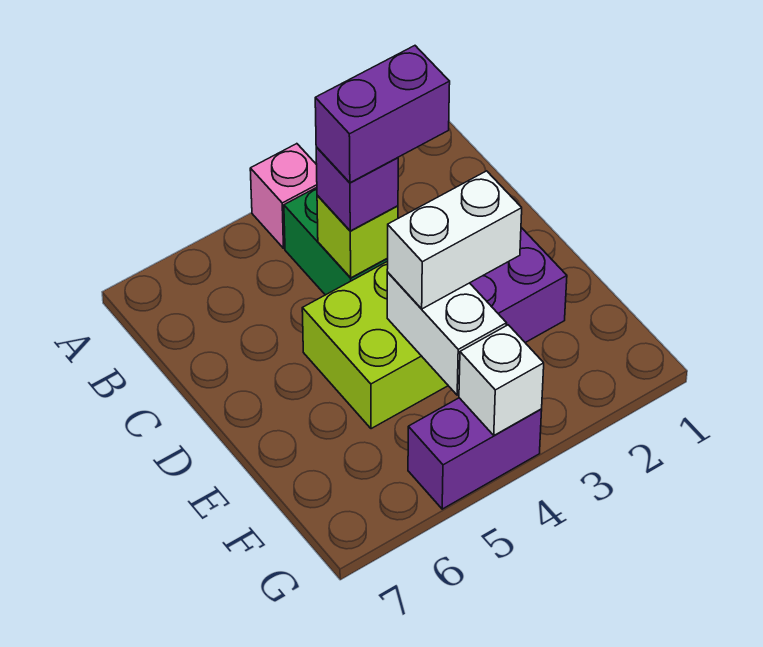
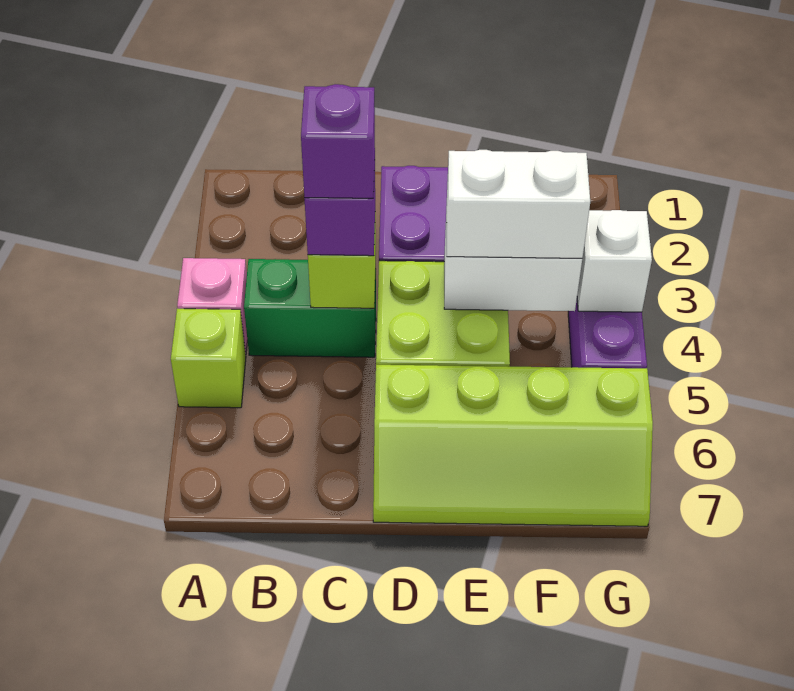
none -> lime 1x1 brick [171,309,246,408]
purple 1x2 brick [315,46,450,183] -> purple 1x1 brick [301,84,375,198]
none -> lime 2x4 slope [373,365,653,526]
white 1x2 brick [387,171,522,309] -> white 1x2 brick turned to [446,150,590,258]

